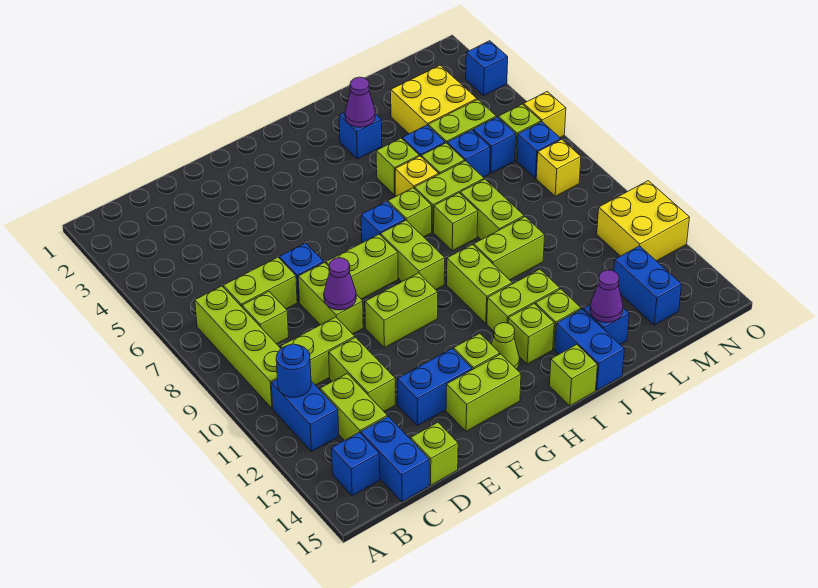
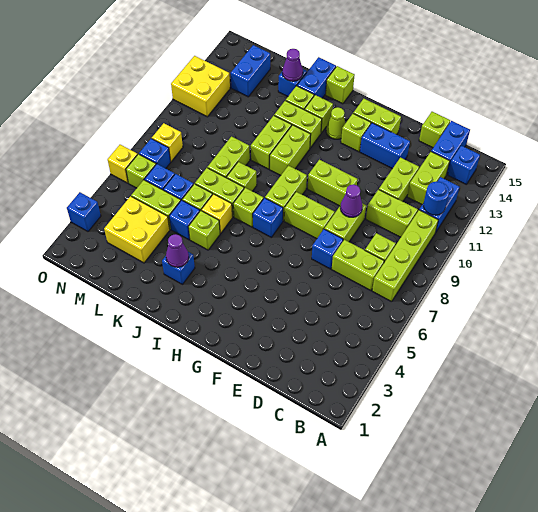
lime 1x2 brick [474,217,545,280] -> lime 1x2 brick turned to [251,116,292,169]

